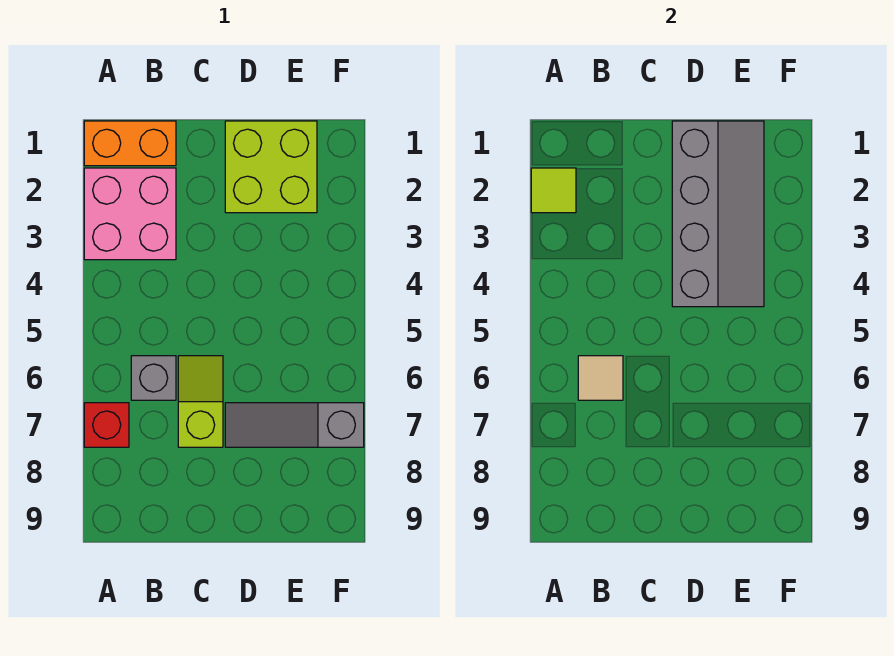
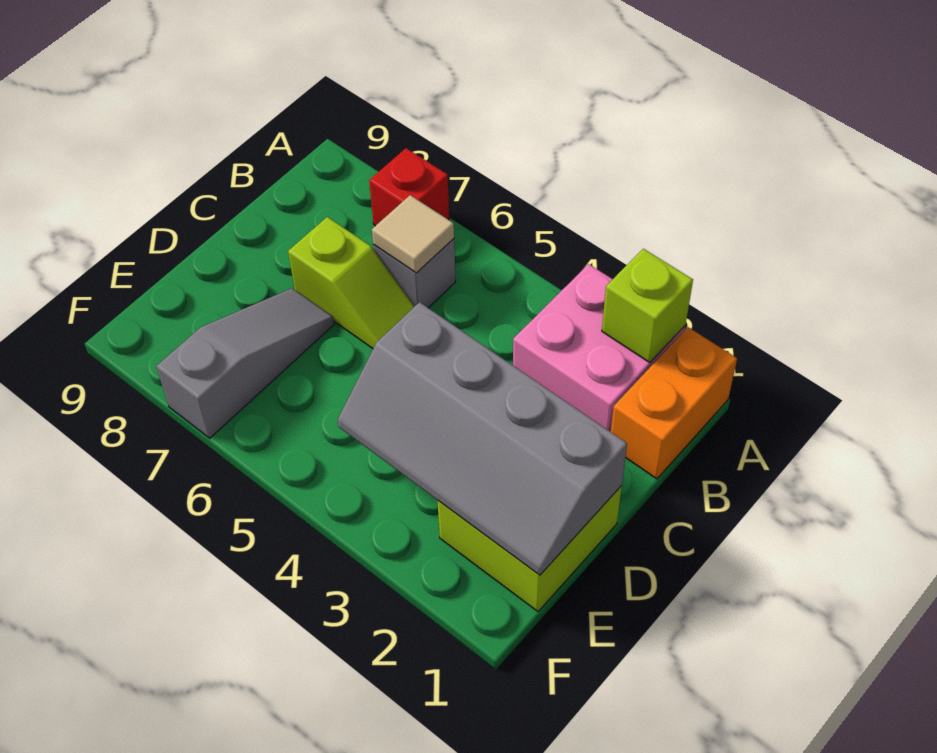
lime 1x1 tile [531,168,576,213] -> lime 1x1 brick [602,249,693,363]

